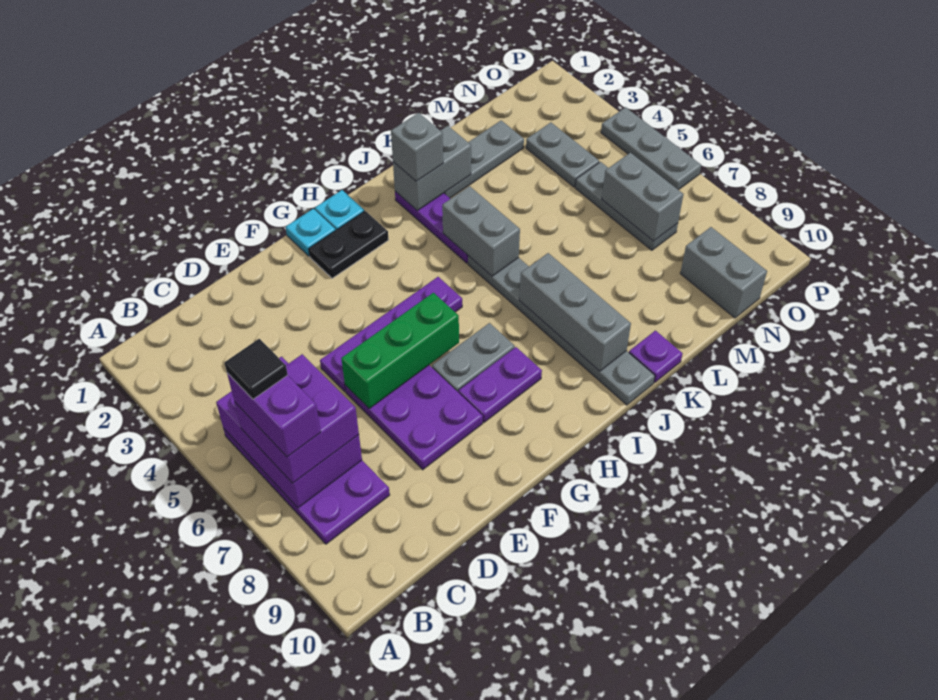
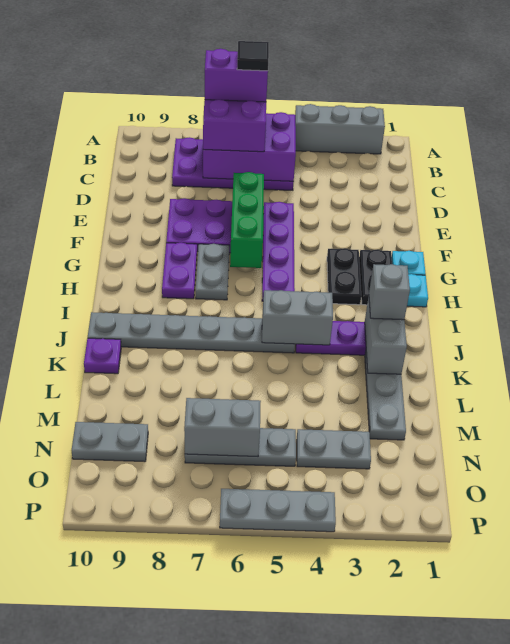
none -> black 1x2 plate [327,248,361,305]
grey 1x3 brick [519,253,631,371] -> grey 1x3 brick moved to [295,104,385,154]
grey 1x2 brick [680,227,767,318] -> grey 1x2 plate [72,422,148,462]

